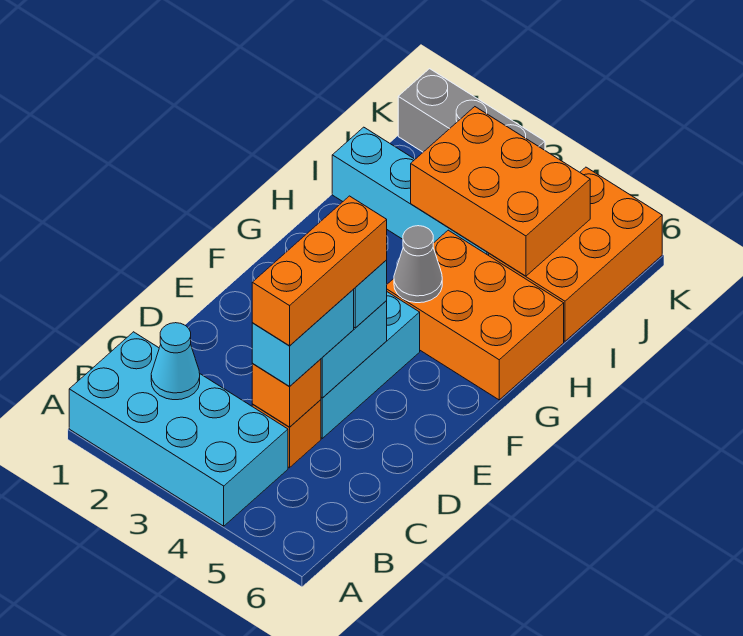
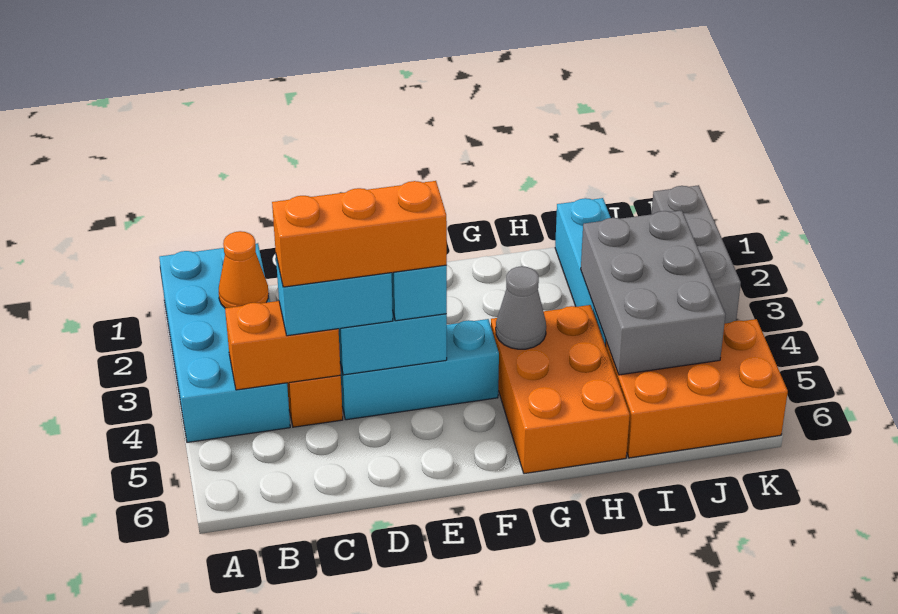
cyan 1x1 cone [151,323,200,400] -> orange 1x1 cone [219,231,269,308]
orange 1x1 brick [252,359,321,427] -> orange 1x2 brick [225,301,341,390]
orange 2x3 brick [411,107,590,276] -> grey 2x3 brick [581,210,725,375]

